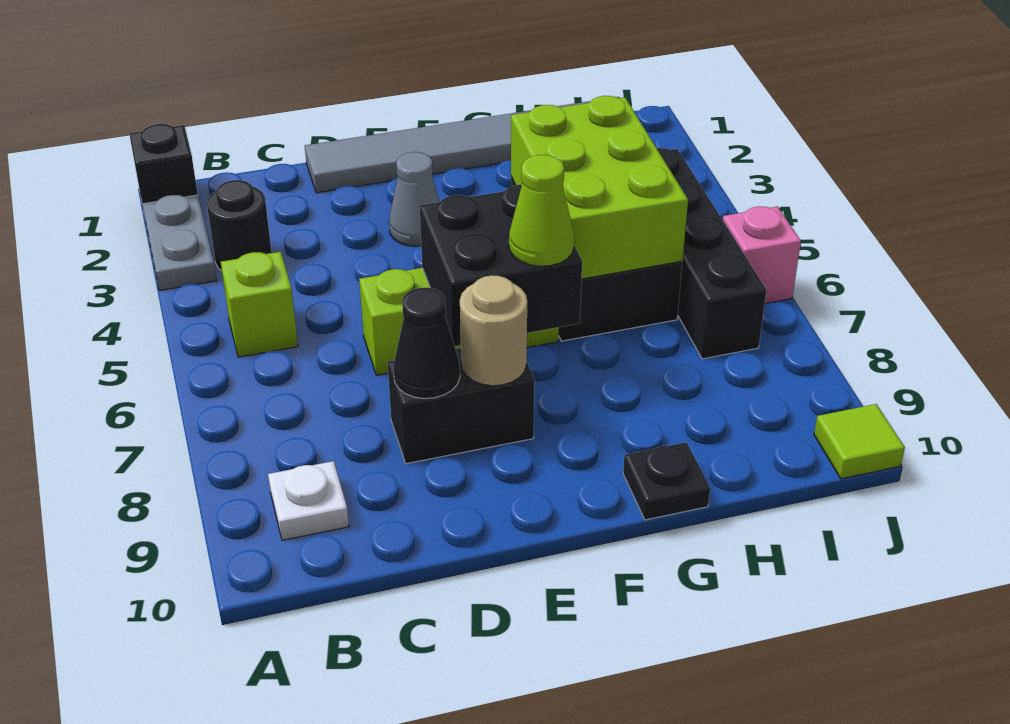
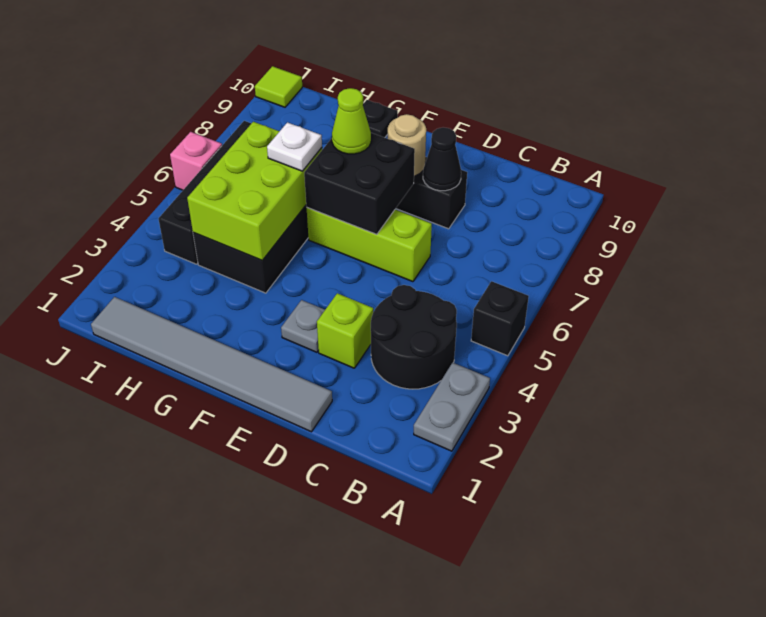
black 1x1 brick [129,124,198,204] -> black 1x1 brick moved to [471,281,529,356]
black 1x1 round brick [207,180,272,271] -> black 2x2 round brick [371,285,457,389]
lime 1x1 brick [221,252,298,357] -> lime 1x1 brick moved to [317,293,373,368]
white 1x1 plate [268,461,349,540] -> white 1x1 plate moved to [267,122,322,171]
grey 1x1 cone [389,152,440,246] -> grey 1x1 plate [281,300,325,352]

